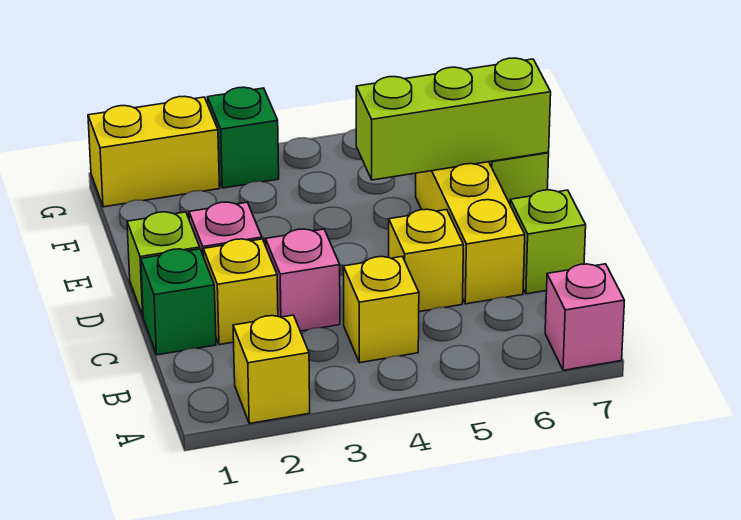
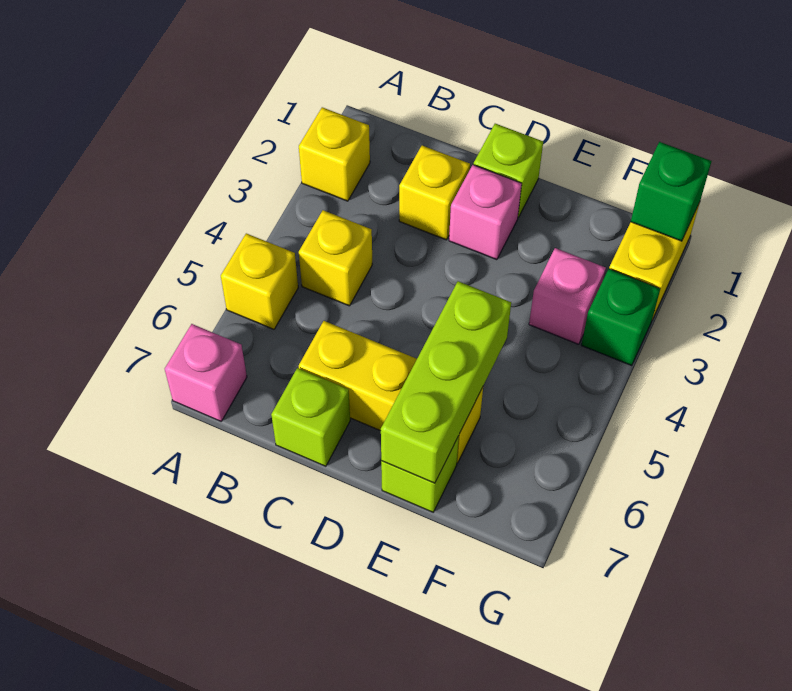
green 1x1 brick [141,249,216,355] -> green 1x1 brick moved to [631,142,712,241]
pink 1x1 brick [266,229,340,331] -> pink 1x1 brick moved to [529,248,606,344]
yellow 1x1 brick [389,209,463,312] -> yellow 1x1 brick moved to [221,233,298,329]

